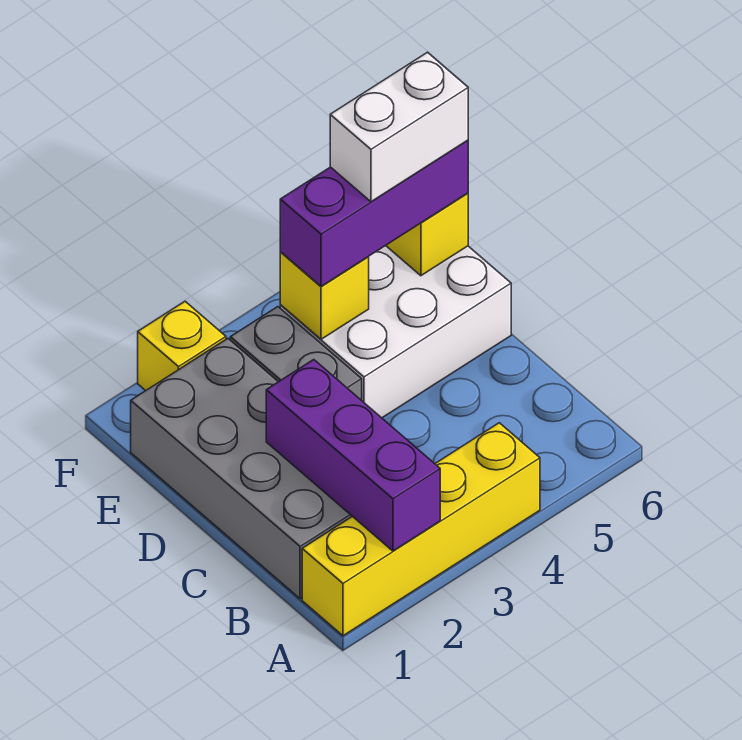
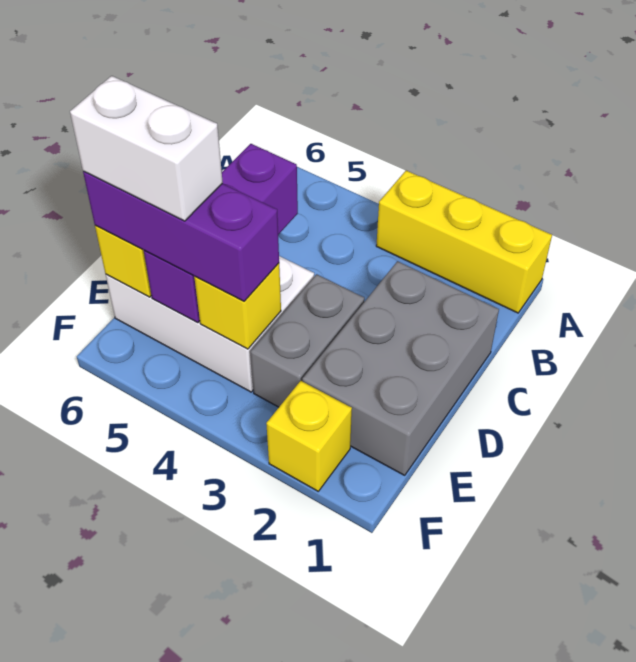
yellow 1x4 brick [302,423,540,636] -> yellow 1x3 brick [376,171,552,313]
purple 1x3 brick [266,360,440,551] -> purple 1x3 brick moved to [144,144,298,323]
grey 2x4 brick [131,339,352,599] -> grey 2x3 brick [302,261,499,475]

